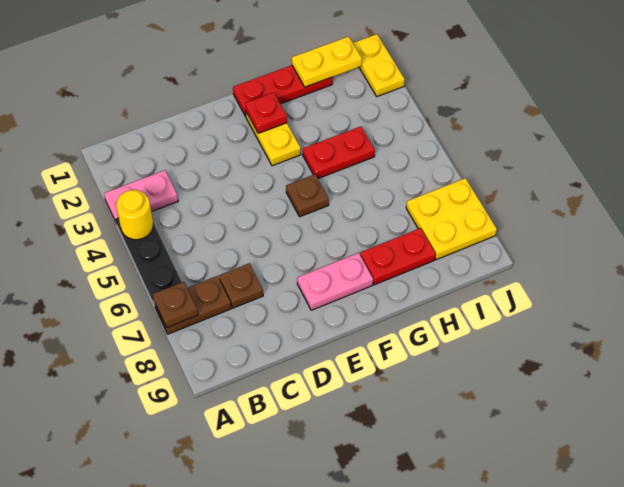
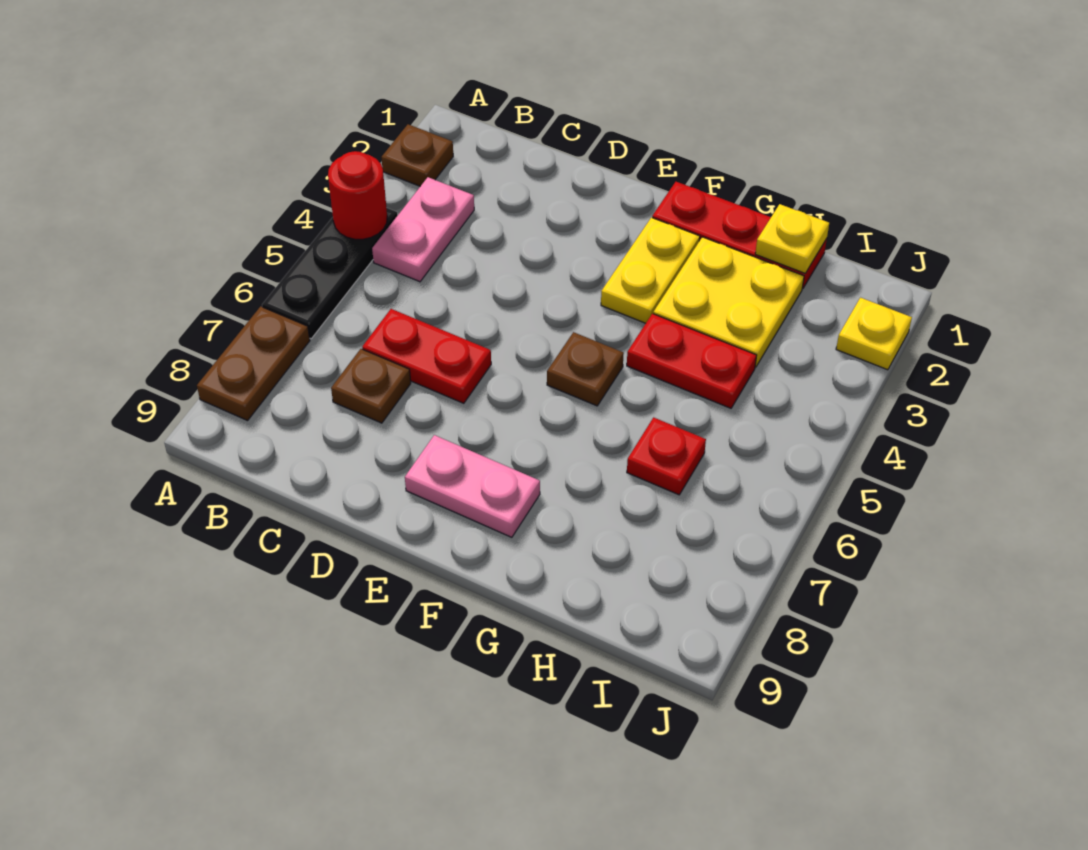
pink 1x2 plate [104,170,178,224] -> pink 1x2 plate turned to [372,177,474,282]
yellow 1x1 round brick [116,190,153,240] -> red 1x1 round brick [328,151,387,239]
brown 1x2 plate [154,276,231,334] -> brown 1x2 plate turned to [197,306,310,421]
brown 1x1 plate [153,282,198,328] -> brown 1x1 plate moved to [381,124,453,186]
red 1x1 plate [245,92,287,133] -> red 1x1 plate moved to [627,417,706,495]
red 1x2 plate [360,228,436,285] -> red 1x2 plate moved to [362,309,491,403]
yellow 1x2 plate [292,37,362,87] -> yellow 1x1 plate [755,204,829,273]
yellow 2x2 plate [406,178,497,260] -> yellow 2x2 plate moved to [653,237,804,367]
yellow 1x2 plate [353,34,405,97] -> yellow 1x1 plate [836,298,912,370]

